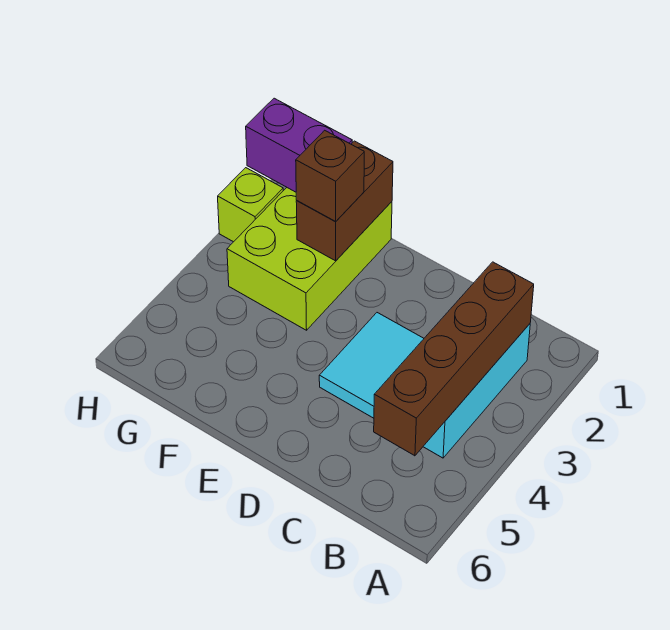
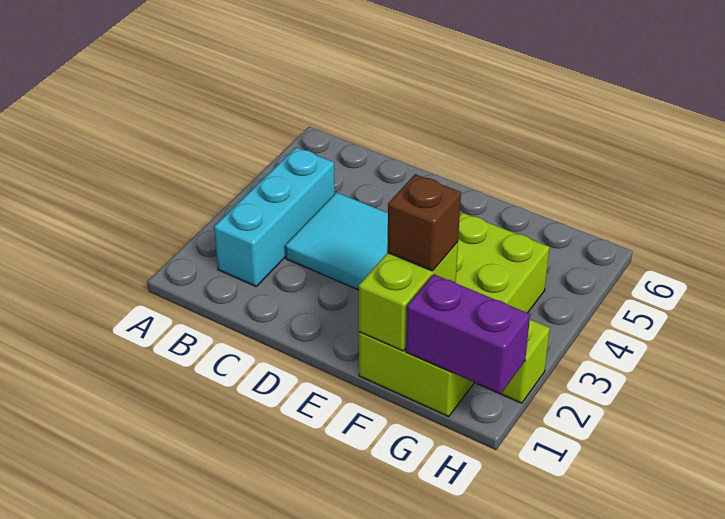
brown 1x4 brick [374,262,534,456] -> none
lime 2x3 brick [227,188,392,330] -> lime 2x4 brick [359,213,550,416]
brown 1x2 brick [296,141,393,261] -> lime 1x2 brick [359,242,458,351]

